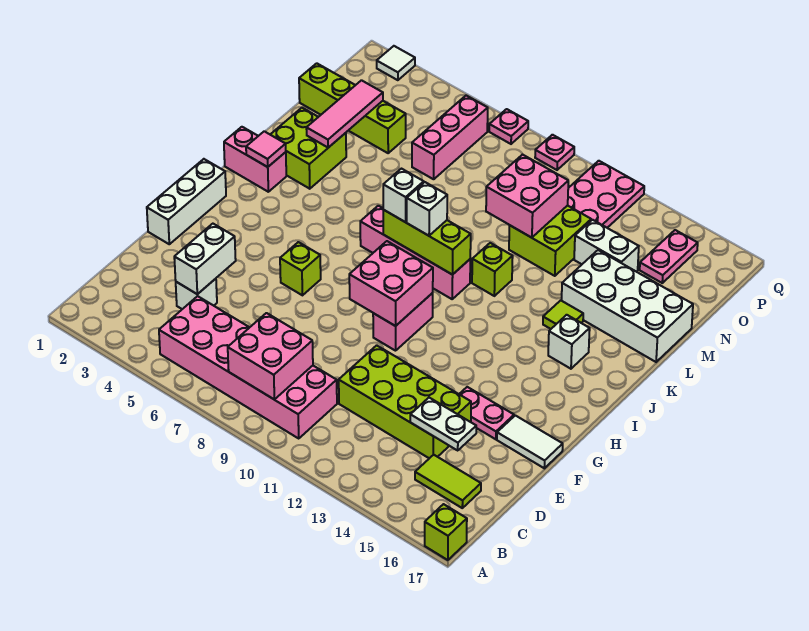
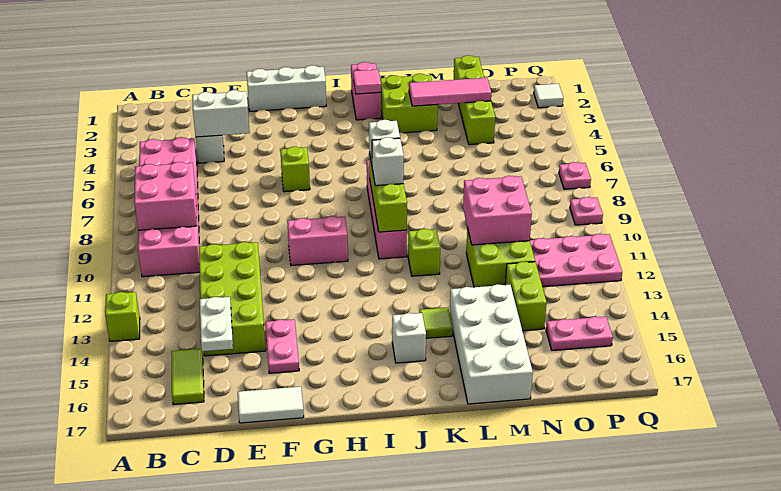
lime 1x1 brick [425,504,467,560] -> lime 1x1 brick moved to [105,292,140,341]
white 1x2 tile [497,415,563,468] -> white 1x2 tile turned to [238,386,304,423]
pink 2x2 brick [349,241,433,326] -> none
pink 1x3 brick [412,96,488,179] -> none
white 1x2 brick [574,220,639,272] -> lime 1x2 brick [505,262,547,331]

